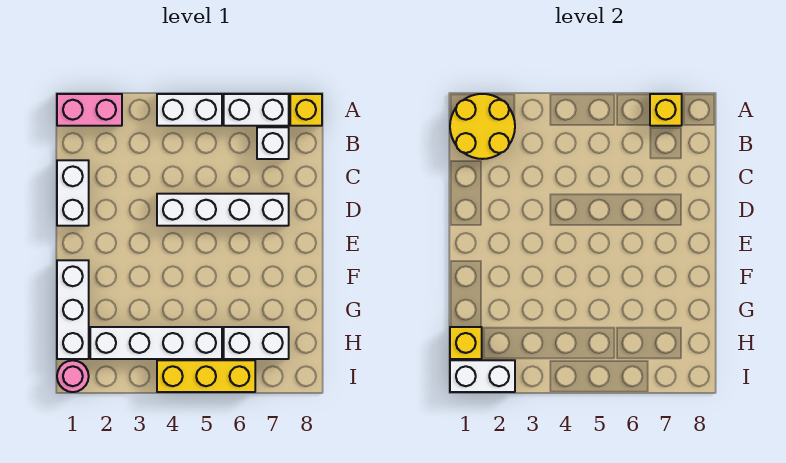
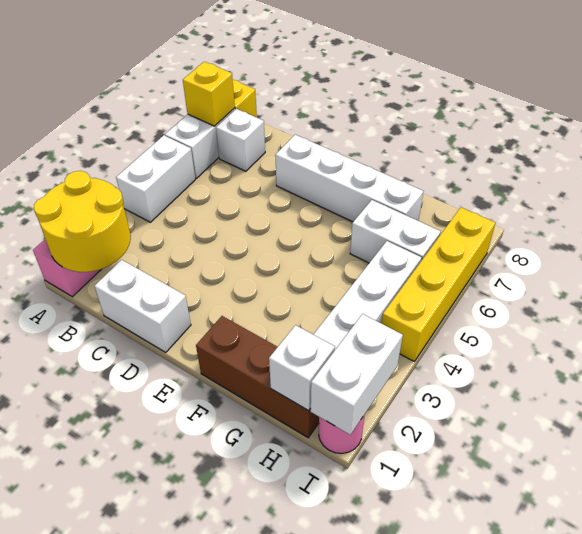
white 1x4 brick [157,194,289,226] -> white 1x4 brick turned to [275,135,424,222]
white 1x3 brick [57,260,89,359] -> brown 1x3 brick [196,316,319,438]
yellow 1x1 brick [450,327,482,359] -> white 1x1 brick [269,325,335,411]
white 1x2 brick [224,327,289,359] -> white 1x2 brick turned to [350,200,441,263]
yellow 1x3 brick [157,360,255,392] -> yellow 1x4 brick [382,208,495,362]

